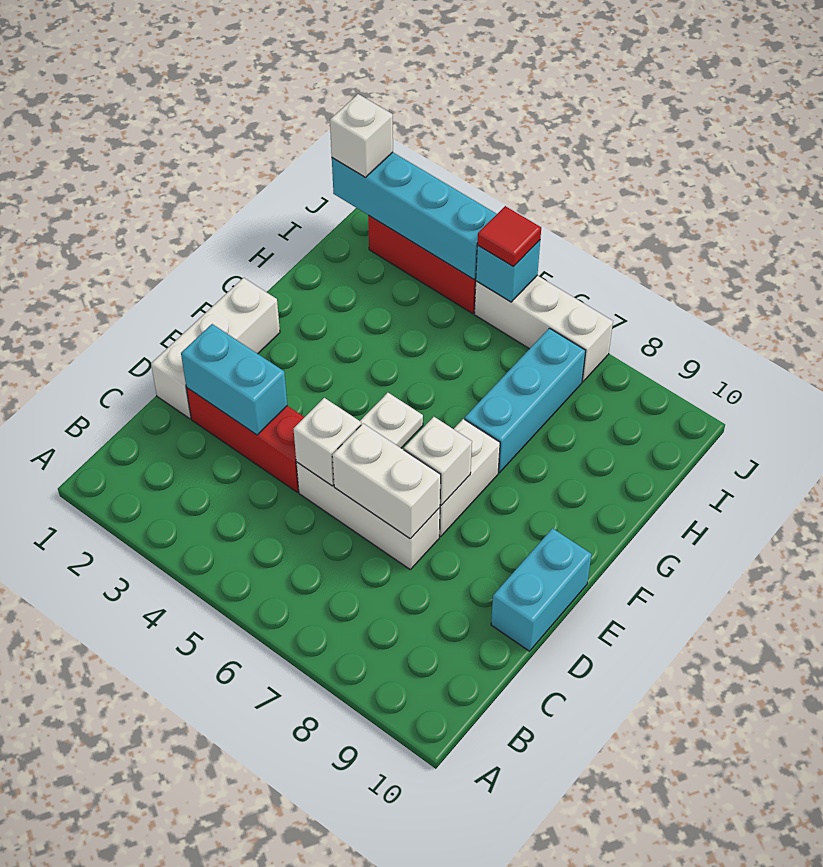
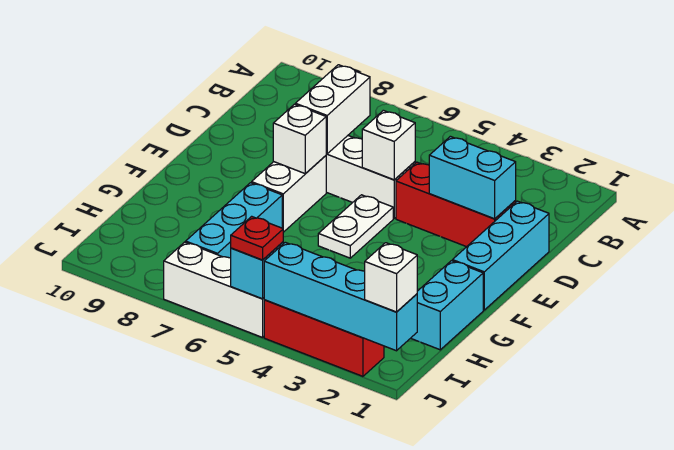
white 1x3 brick [151,278,280,419] -> cyan 1x3 brick [452,201,549,310]
white 1x2 brick [332,423,441,539] -> white 1x2 brick turned to [295,65,370,154]
cyan 1x2 brick [491,528,591,651] -> cyan 1x2 brick moved to [411,261,483,350]
red 1x1 tile [477,206,541,267] -> red 1x1 plate [231,216,283,260]

